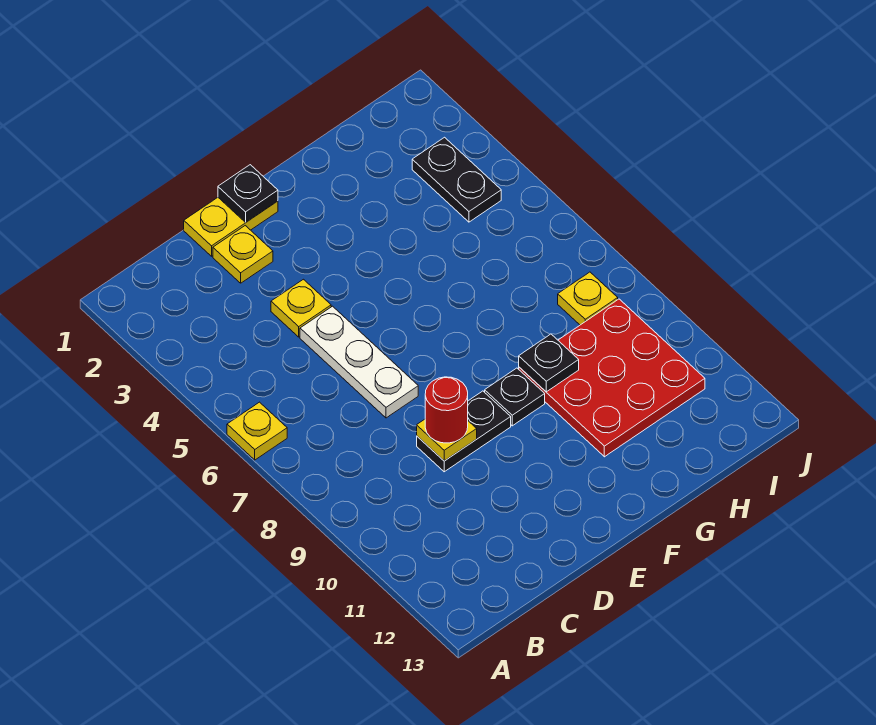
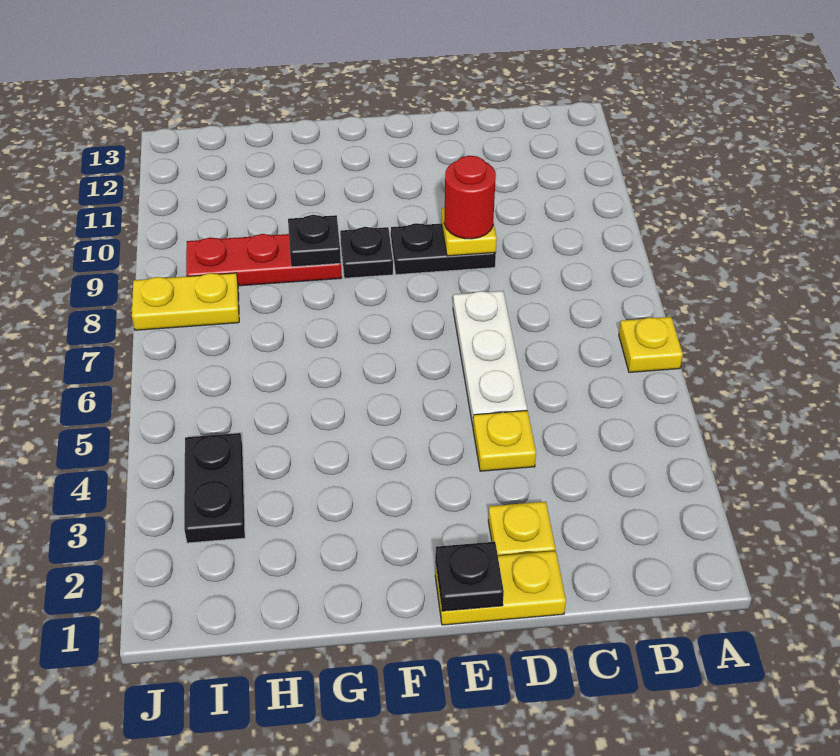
red 3x3 plate [519,299,705,457] -> red 1x3 plate [186,234,342,286]
yellow 1x1 plate [558,272,618,325] -> yellow 1x2 plate [132,273,239,330]

